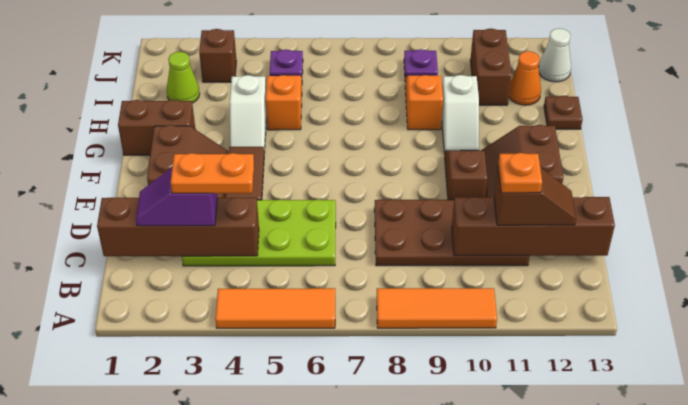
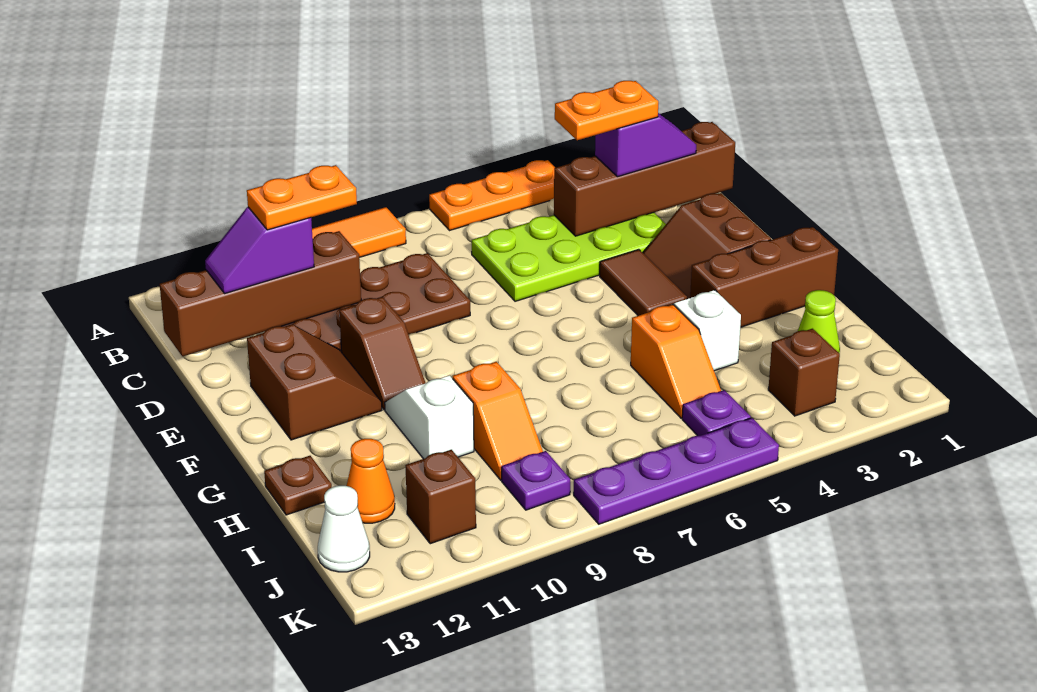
orange 1x3 tile [215,288,335,328] -> orange 1x3 plate [429,160,555,231]
brown 1x2 slope [494,167,576,225] -> purple 1x2 slope [205,207,314,294]
orange 1x1 plate [498,153,542,193] -> orange 1x2 plate [247,165,357,230]
brown 1x2 brick [118,100,195,155] -> brown 1x3 brick [690,227,838,327]
brown 1x2 brick [470,28,512,105] -> brown 1x1 brick [405,450,476,544]
none -> purple 1x4 plate [574,418,779,524]

